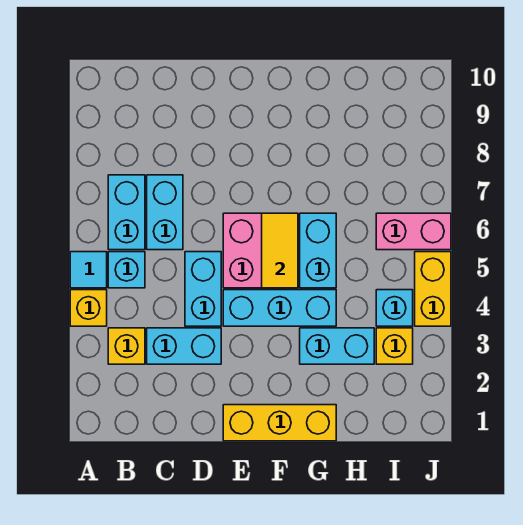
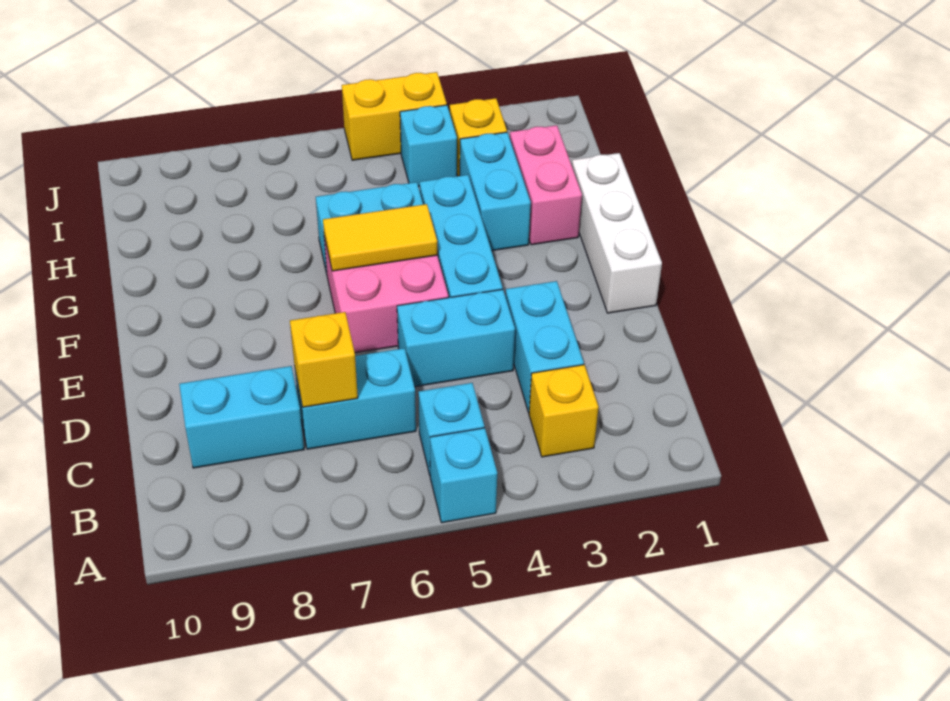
yellow 1x1 brick [70,290,107,326] -> yellow 1x1 brick moved to [290,312,358,407]
cyan 1x1 tile [70,252,107,288] -> cyan 1x1 brick [430,428,497,523]
cyan 1x2 brick [108,175,145,250] -> cyan 1x2 brick moved to [179,366,304,468]
yellow 1x3 brick [223,405,336,441] -> white 1x3 brick [572,153,662,313]
pink 1x2 brick [376,213,451,250] -> pink 1x2 brick moved to [510,125,582,245]

